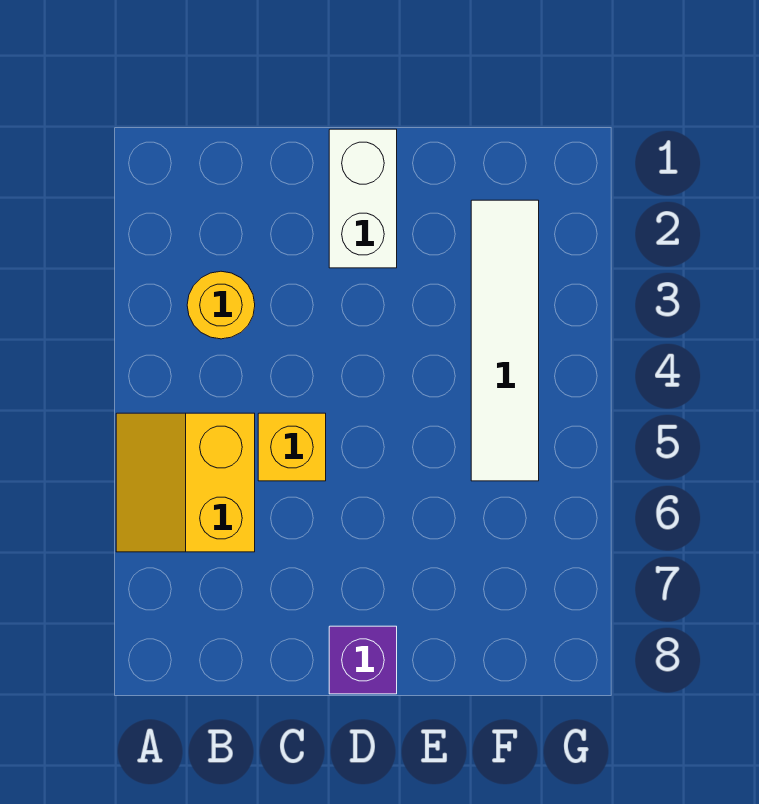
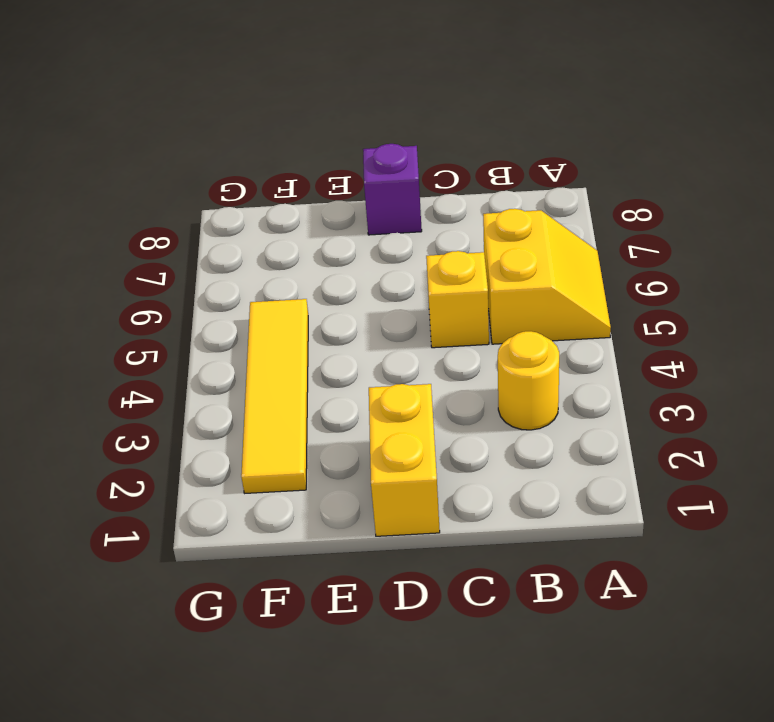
white 1x2 brick [329,129,397,268] -> yellow 1x2 brick [369,384,440,536]
white 1x4 tile [471,200,539,481] -> yellow 1x4 tile [241,299,308,493]

